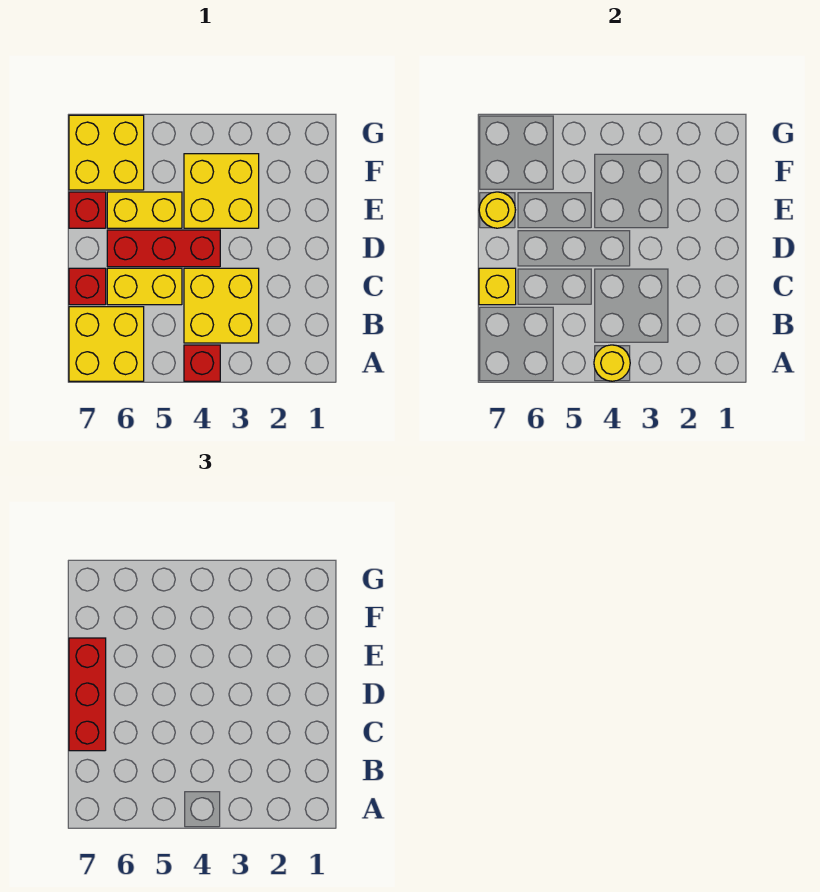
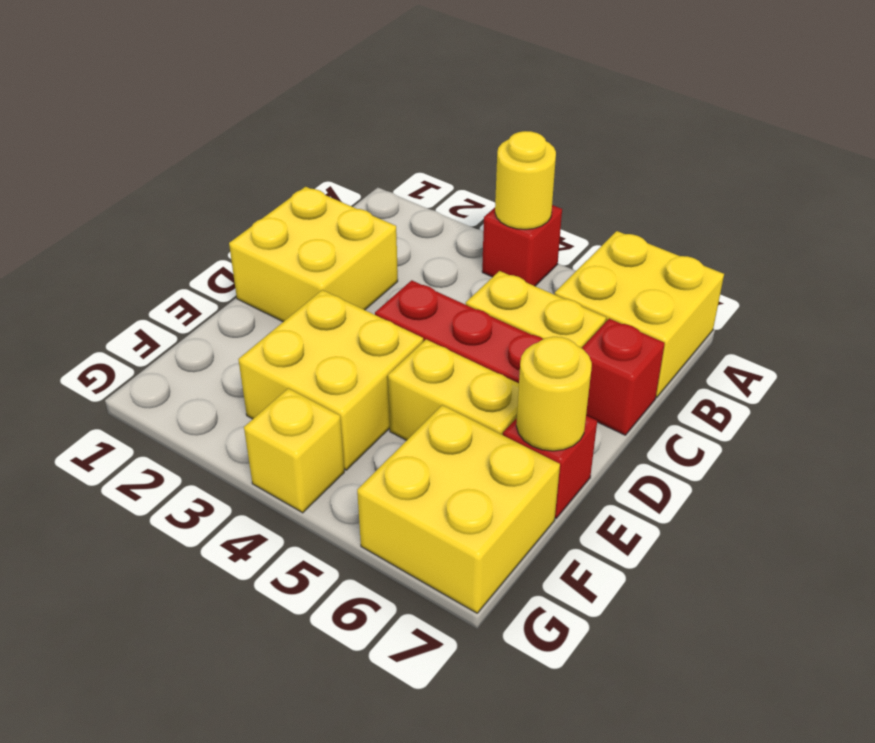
yellow 2x2 brick [184,268,259,343] -> yellow 2x2 brick moved to [229,187,398,322]
yellow 1x1 brick [479,268,516,305] -> yellow 1x1 brick moved to [244,388,344,513]
red 1x3 brick [69,638,106,751] -> none

